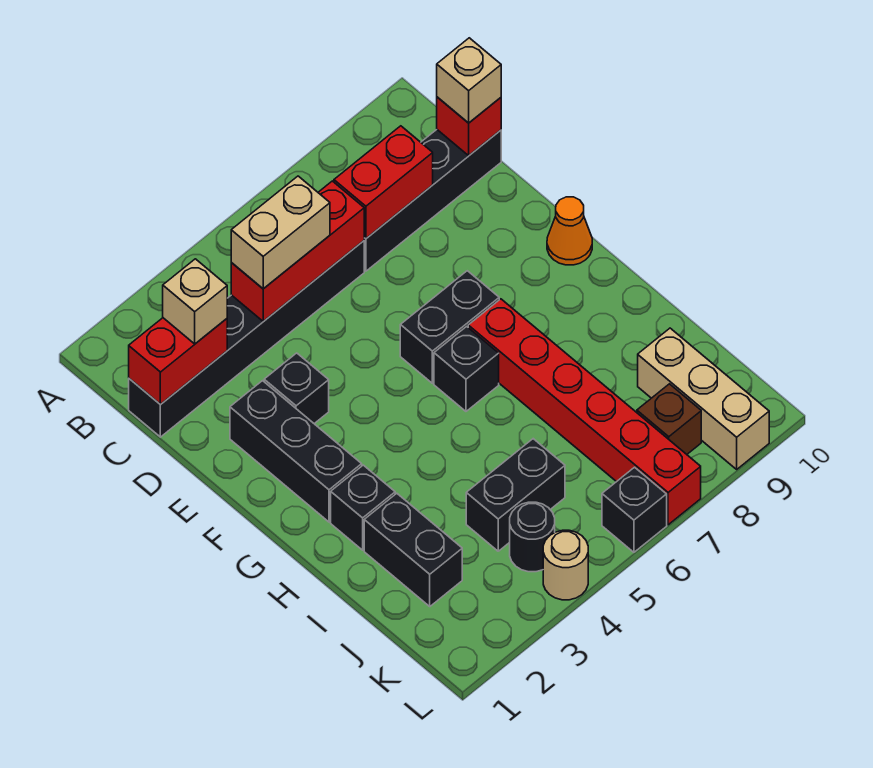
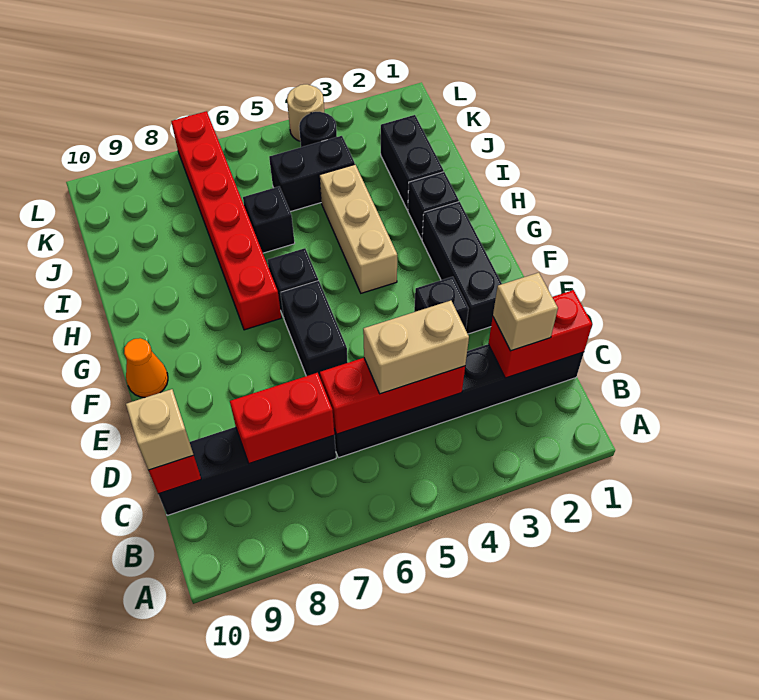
black 1x2 brick [400,271,499,383] -> black 1x2 brick turned to [281,281,348,377]
tan 1x3 brick [638,328,769,469] -> tan 1x3 brick moved to [320,165,397,293]
brown 1x1 brick [637,384,701,454] -> none
black 1x1 brick [602,467,667,552] -> black 1x1 brick moved to [243,187,295,253]

